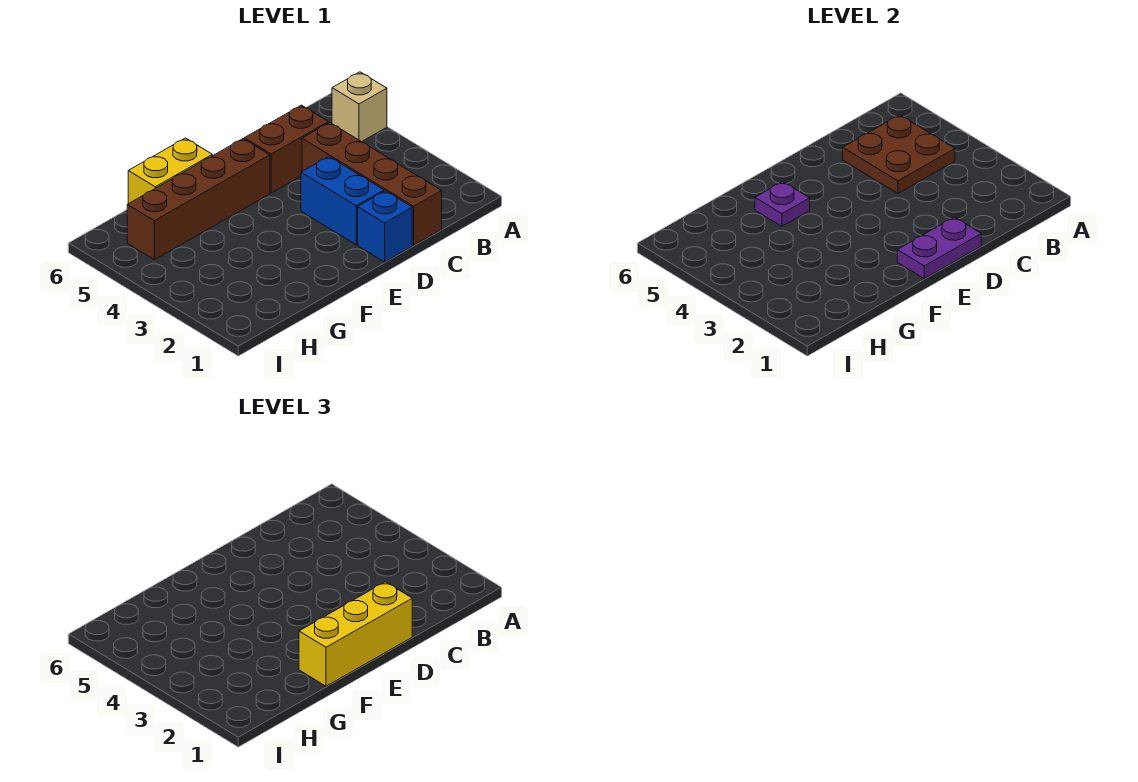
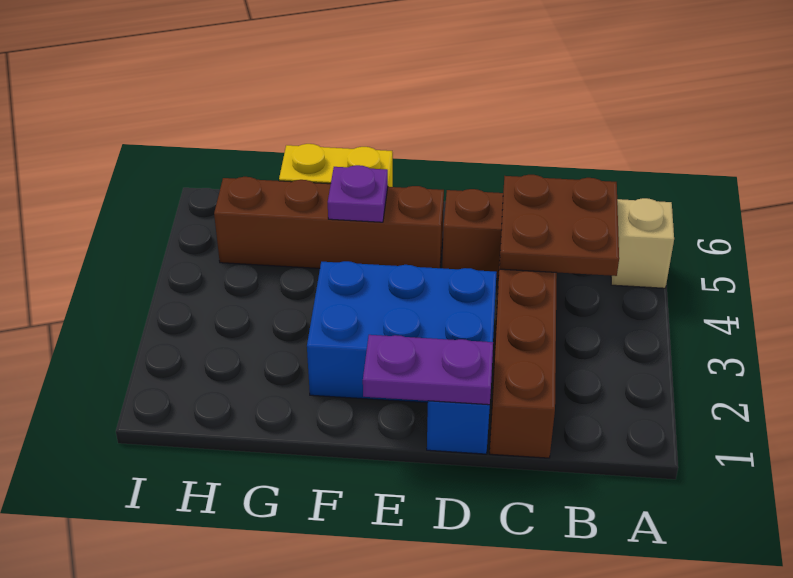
yellow 1x3 brick [299,582,412,686] -> none
blue 1x2 brick [301,156,384,245] -> blue 2x3 brick [307,261,497,403]

